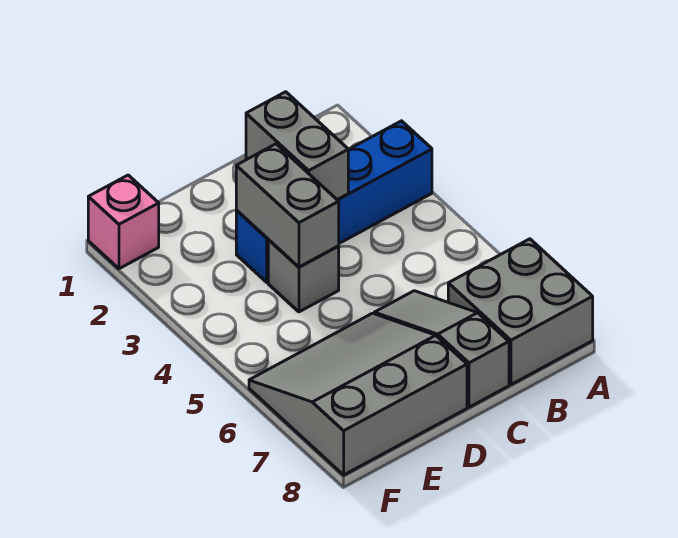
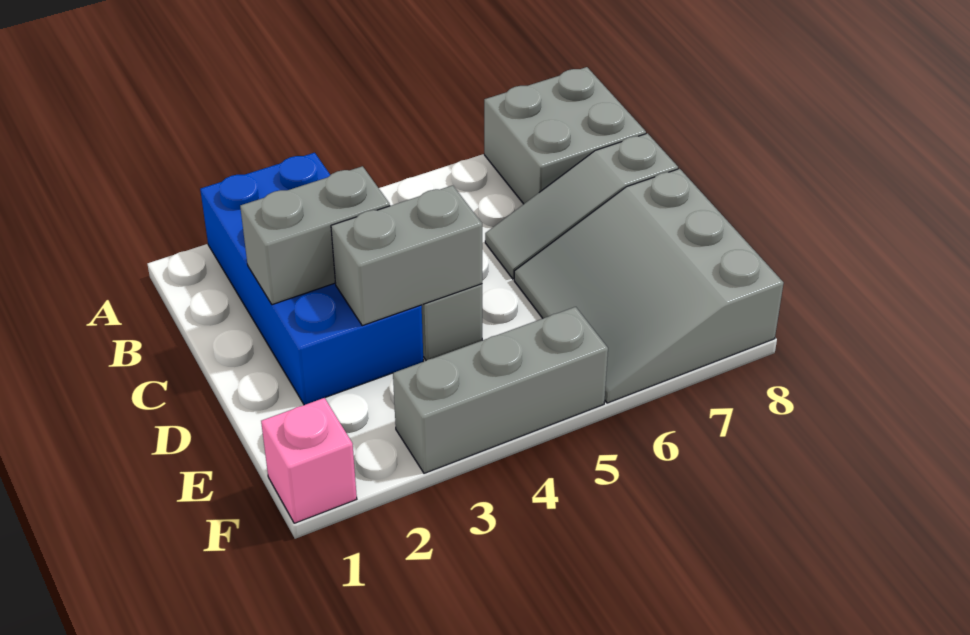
blue 1x4 brick [236,121,432,282] -> blue 2x4 brick [200,153,423,405]
none -> grey 1x3 brick [393,307,608,473]

